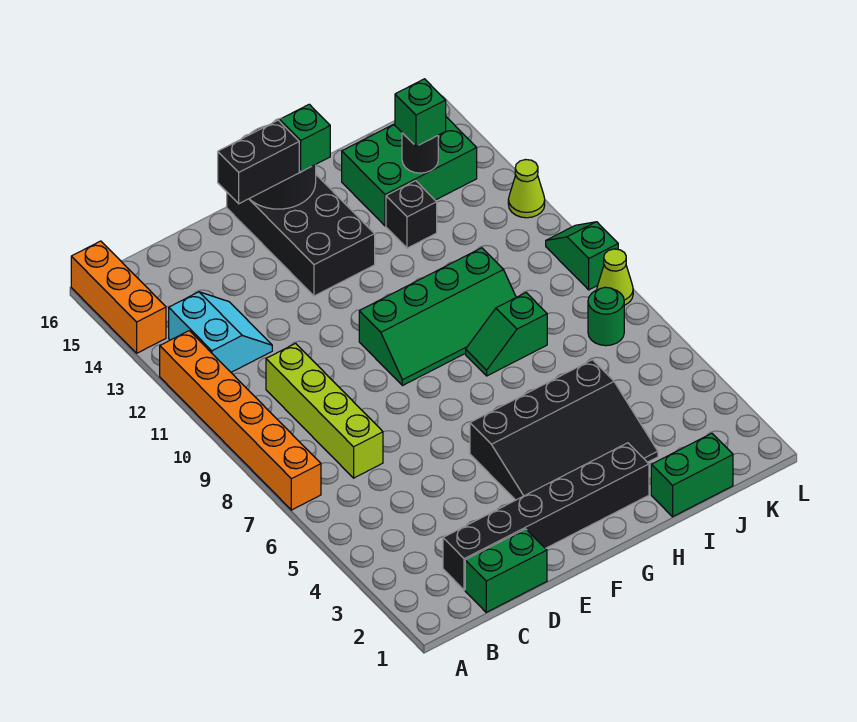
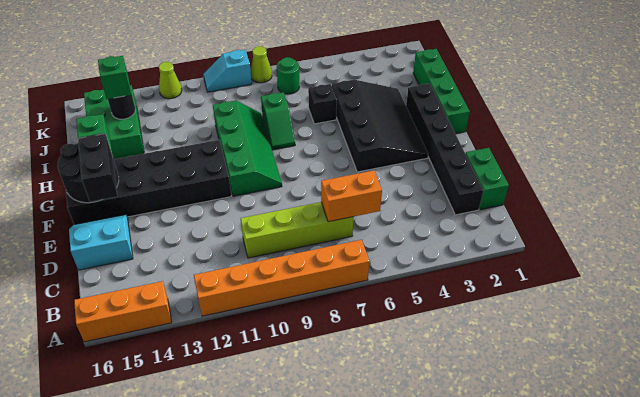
cyan 2x2 slope [169,292,272,372] -> cyan 2x2 slope moved to [69,215,133,270]
none -> orange 1x2 brick [321,170,382,222]
black 2x4 brick [227,175,375,296] -> black 2x6 brick [66,140,231,224]
green 1x2 brick [651,433,733,517] -> green 1x4 brick [413,49,470,134]
black 1x1 brick [386,181,437,248] -> black 1x1 brick moved to [308,84,337,124]
green 1x2 slope [546,222,618,290] -> cyan 1x2 slope [203,50,252,92]

